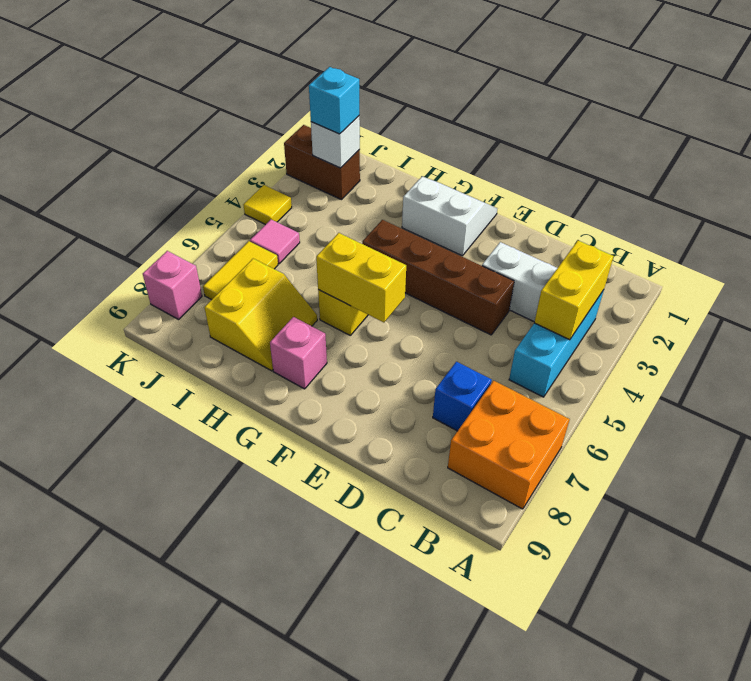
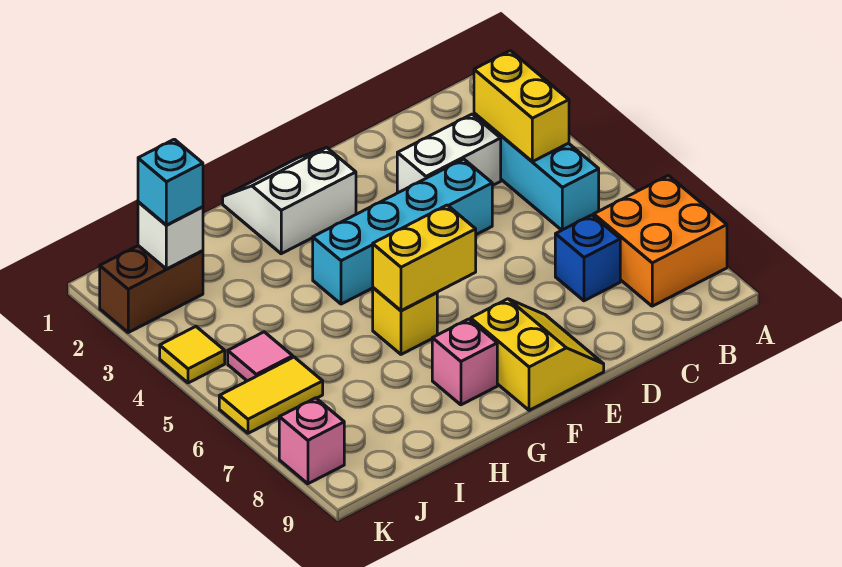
brown 1x4 brick [362,220,514,335] -> cyan 1x4 brick [313,159,492,304]
yellow 2x2 slope [204,259,317,371] -> yellow 2x2 slope moved to [471,299,604,410]
yellow 1x2 tile [203,241,278,300] -> yellow 1x2 tile turned to [219,357,323,433]

